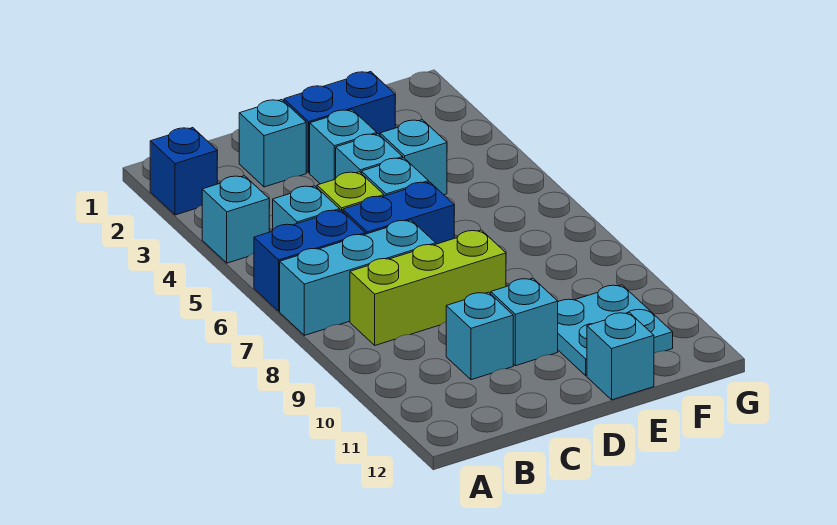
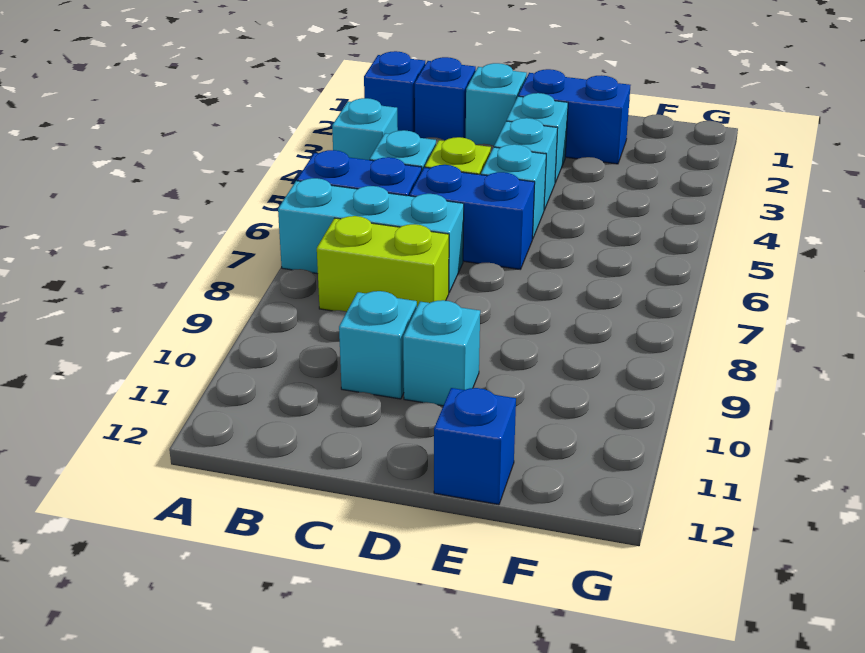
none -> blue 1x1 brick [415,57,476,140]
lime 1x3 brick [350,230,506,345] -> lime 1x2 brick [317,216,449,312]
cyan 1x1 brick [380,120,447,195] -> none
cyan 2x2 plate [558,285,673,376] -> none
cyan 1x1 brick [587,313,654,400] -> blue 1x1 brick [434,388,516,505]

